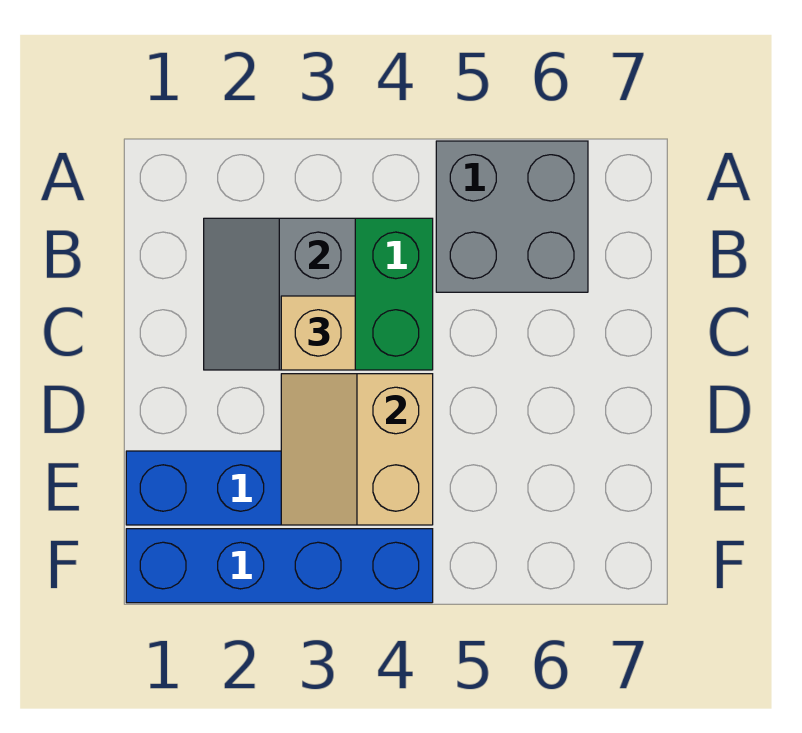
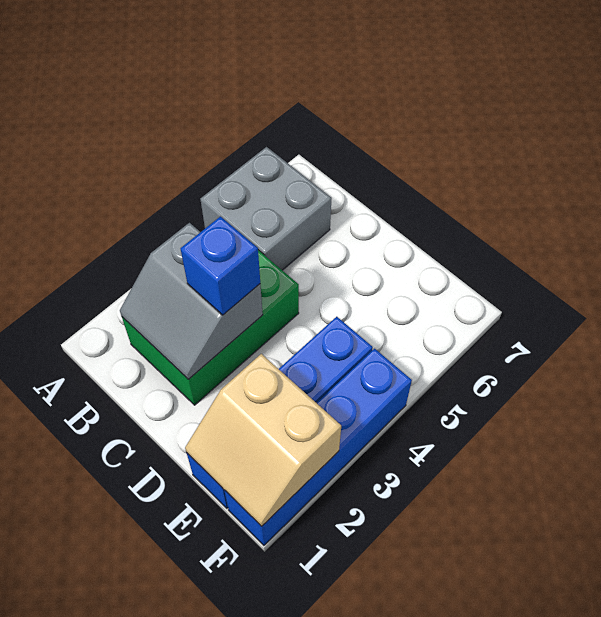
tan 1x1 brick [281,296,355,370] -> blue 1x1 brick [181,217,260,315]
tan 2x2 slope [281,374,433,525] -> tan 2x2 slope moved to [185,354,341,526]

